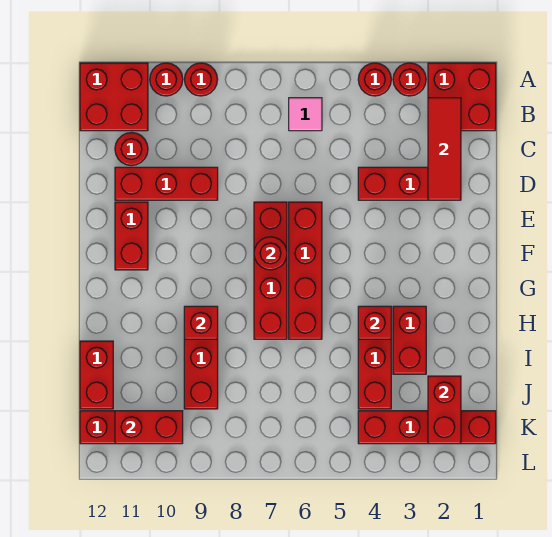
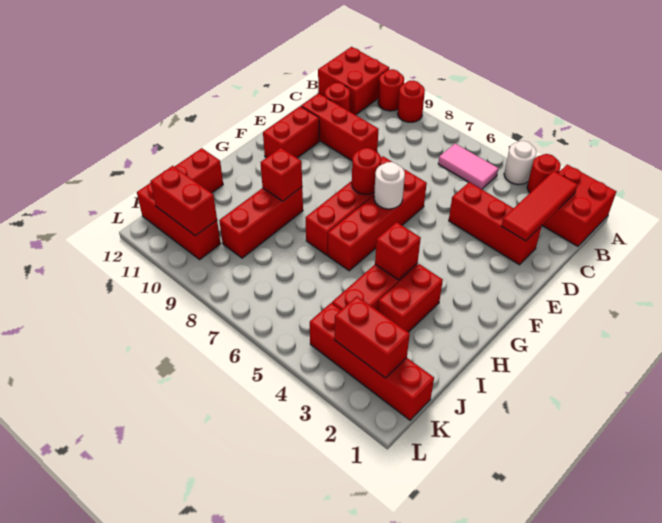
red 1x1 round brick [358,63,391,96] -> white 1x1 round brick [504,141,536,185]
pink 1x1 tile [289,98,322,131] -> pink 1x2 tile [438,144,498,189]
none -> white 1x1 round brick [374,162,405,209]
red 1x2 brick [428,376,461,444] -> red 1x2 brick turned to [334,296,410,378]

